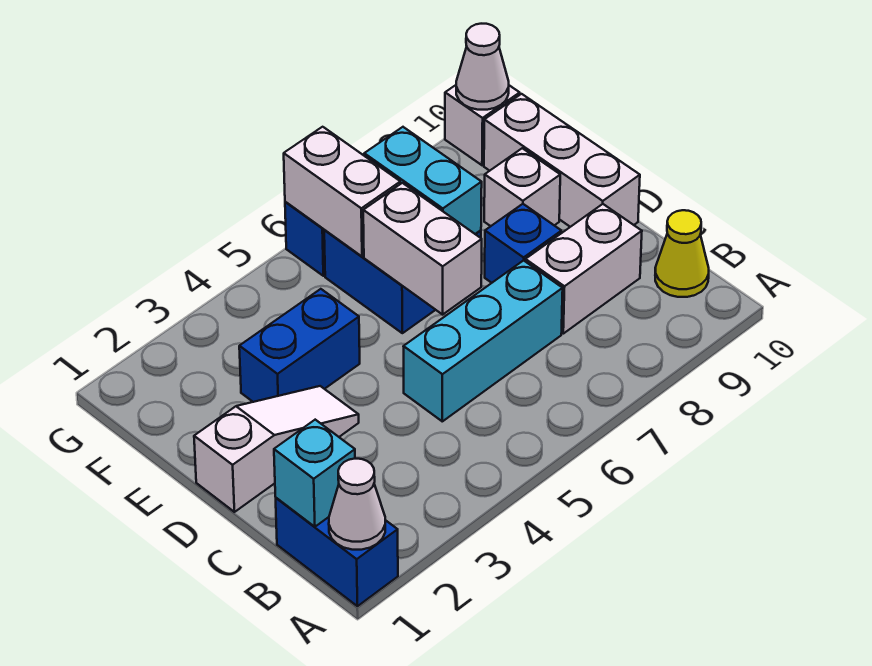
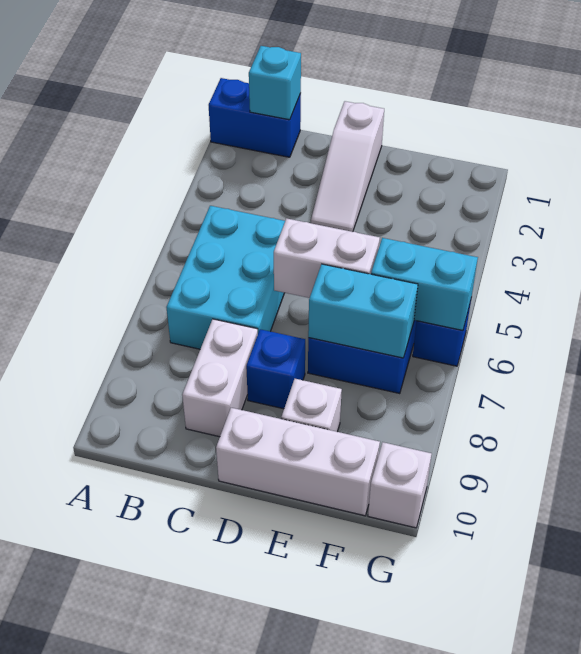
white 1x1 cone [329,459,385,550] -> none
yellow 1x1 cone [655,210,709,297] -> none
cyan 1x3 brick [403,260,563,421] -> cyan 2x3 brick [166,206,285,349]
blue 1x2 brick [239,289,360,402] -> none
white 1x2 brick [284,127,400,256] -> cyan 1x2 brick [371,238,478,330]
white 1x1 cone [456,24,509,110] -> none

